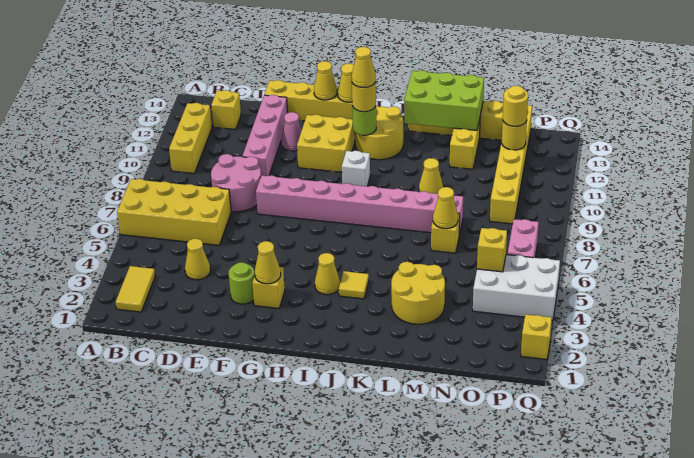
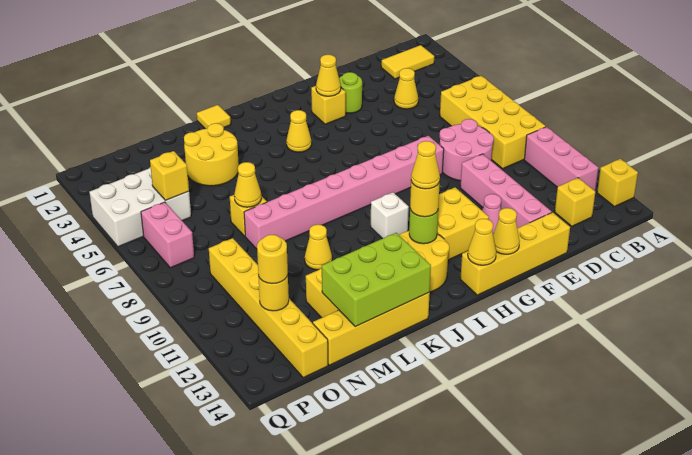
yellow 2x4 brick [117,179,231,245] -> yellow 2x4 brick turned to [440,76,546,169]
yellow 1x2 tile [116,266,155,312] -> yellow 1x2 tile turned to [381,45,434,79]
yellow 1x3 brick [169,103,212,173] -> pink 1x3 brick [524,127,599,191]
yellow 1x1 tile [339,271,369,299] -> yellow 1x1 tile moved to [197,105,231,129]
yellow 1x1 brick [521,314,552,360] -> yellow 1x1 brick moved to [597,159,638,207]

